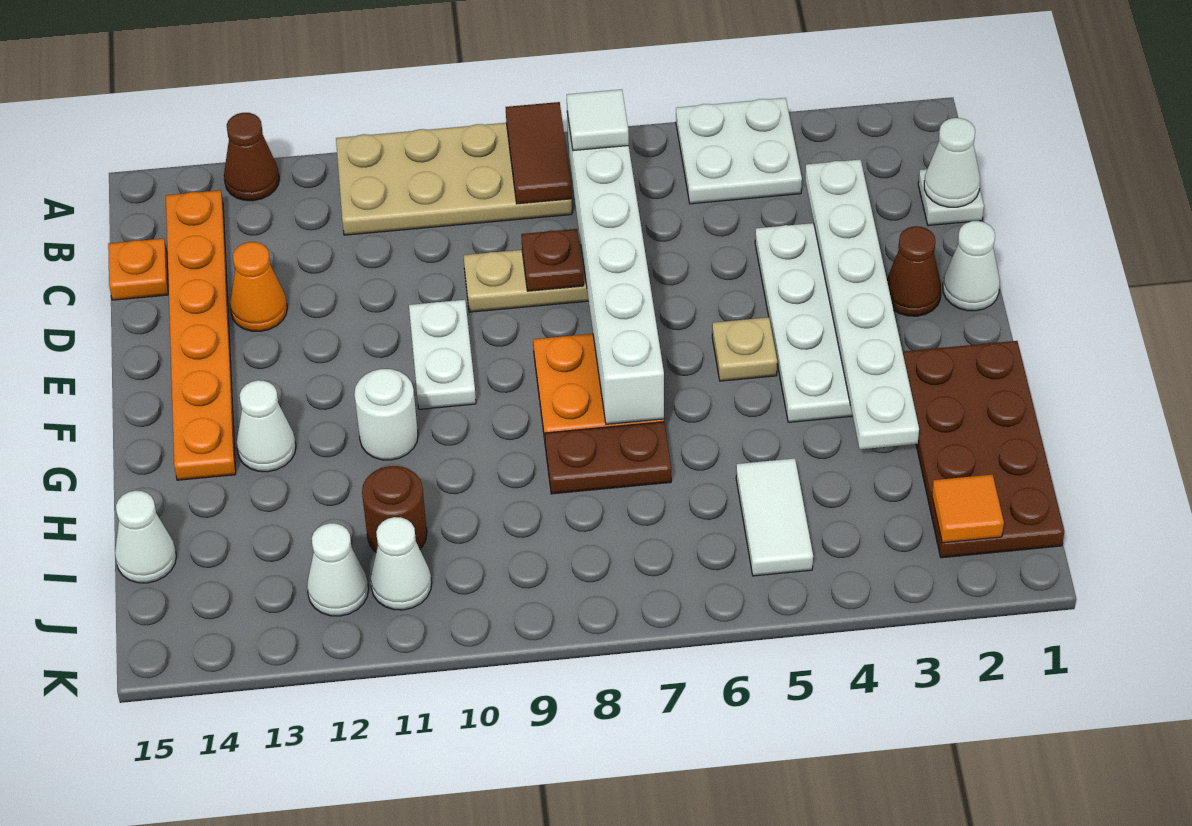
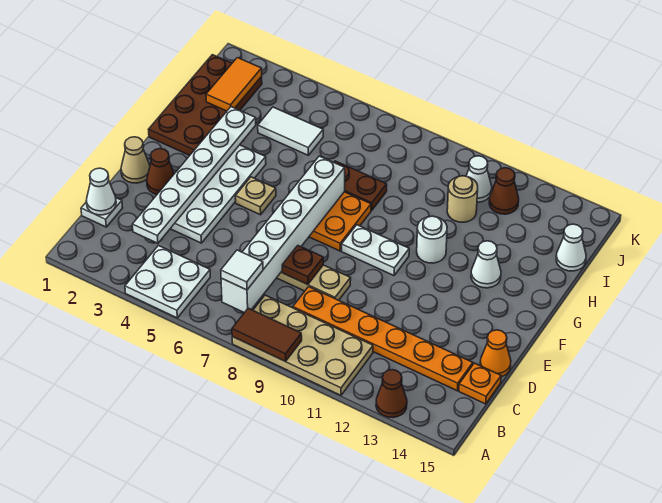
brown 1x2 tile [506,102,572,204] -> brown 1x2 tile turned to [232,308,302,361]
orange 1x6 plate [166,190,236,480] -> orange 1x6 plate turned to [293,287,473,391]
orange 1x1 cone [230,242,287,331] -> orange 1x1 cone moved to [480,330,511,377]
white 1x1 cone [943,221,1000,311] -> tan 1x1 cone [121,137,150,183]
white 1x2 plate [409,300,476,409] -> white 1x2 plate turned to [342,225,409,276]
white 1x2 tile [736,458,813,576] -> white 1x2 tile turned to [258,107,323,155]
brown 1x1 round brick [362,466,427,552] -> tan 1x1 round brick [447,176,478,222]
orange 1x1 tile [932,474,1004,543] -> orange 1x2 tile [206,58,262,111]
white 1x1 cone [307,523,368,616] -> brown 1x1 cone [489,168,519,214]

